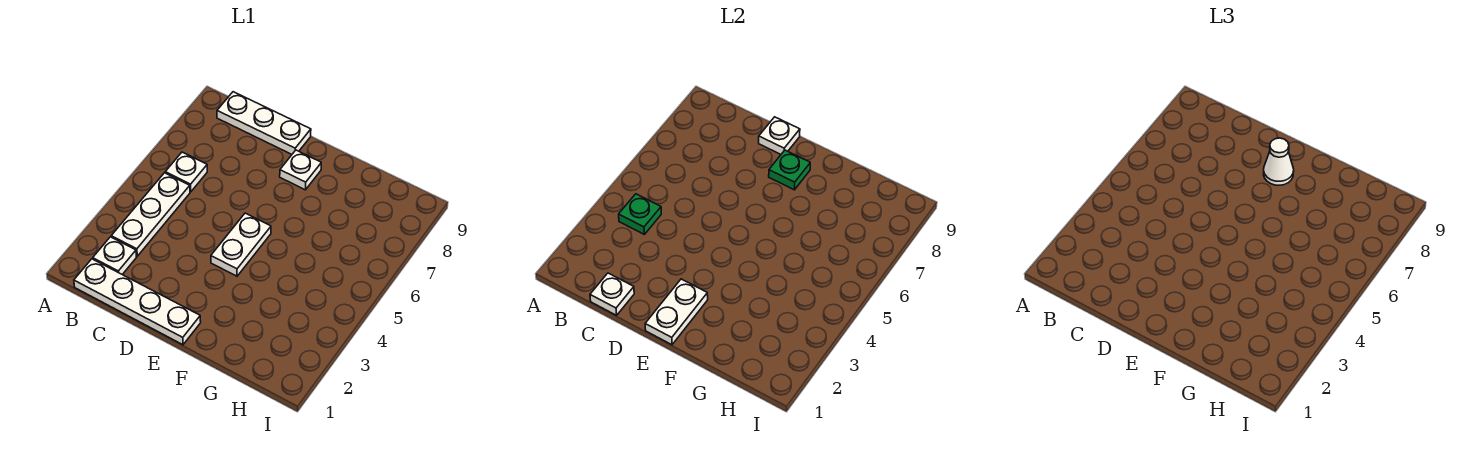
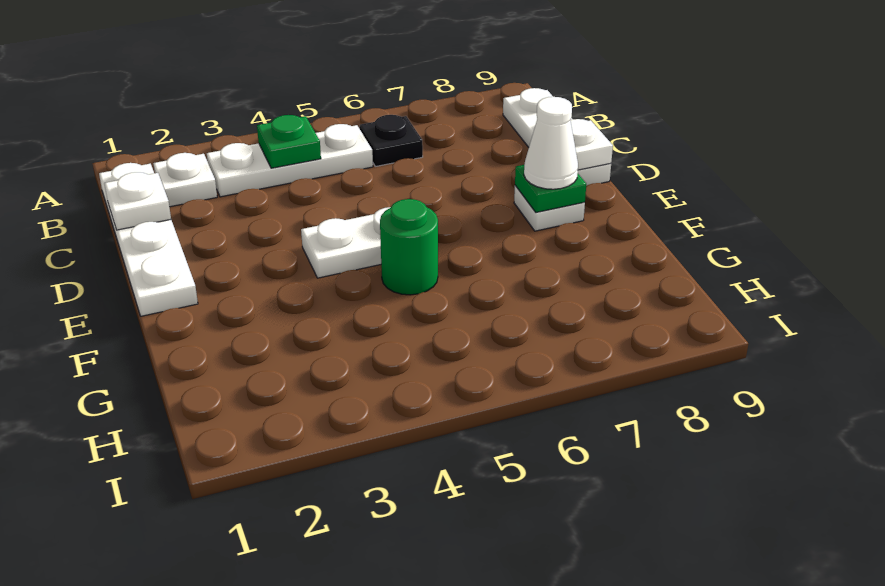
white 1x1 plate [165,152,207,192] -> black 1x1 plate [360,115,423,166]
white 1x2 plate [645,279,708,345] -> none
none -> green 1x1 round brick [380,199,438,295]

